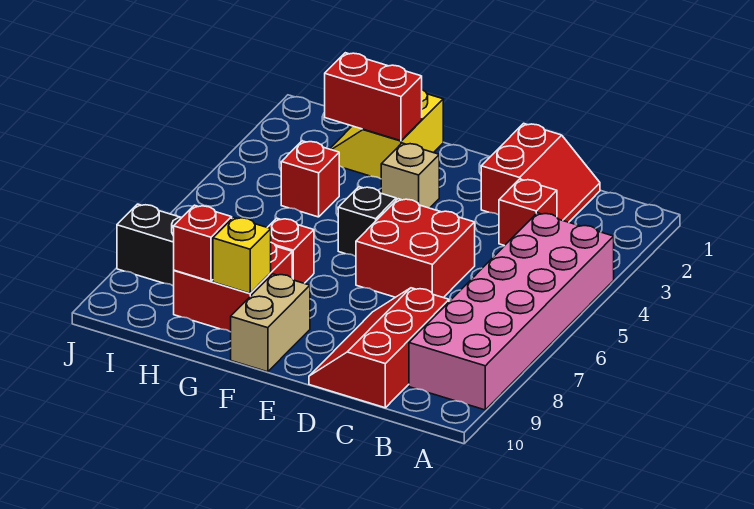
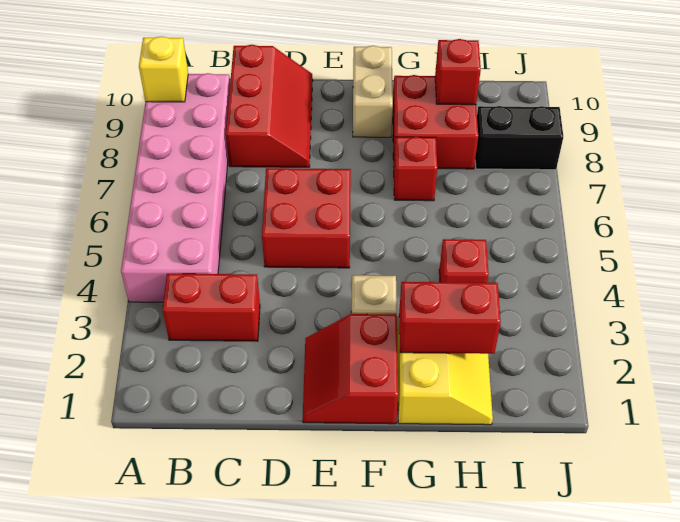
red 2x2 slope [481,123,600,222] -> red 2x2 slope moved to [303,314,398,424]
red 1x1 brick [499,179,557,246] -> red 1x2 brick [163,274,260,341]
black 1x1 brick [338,187,396,256] -> none
yellow 1x1 brick [213,217,271,293] -> yellow 1x1 brick moved to [139,36,188,102]

